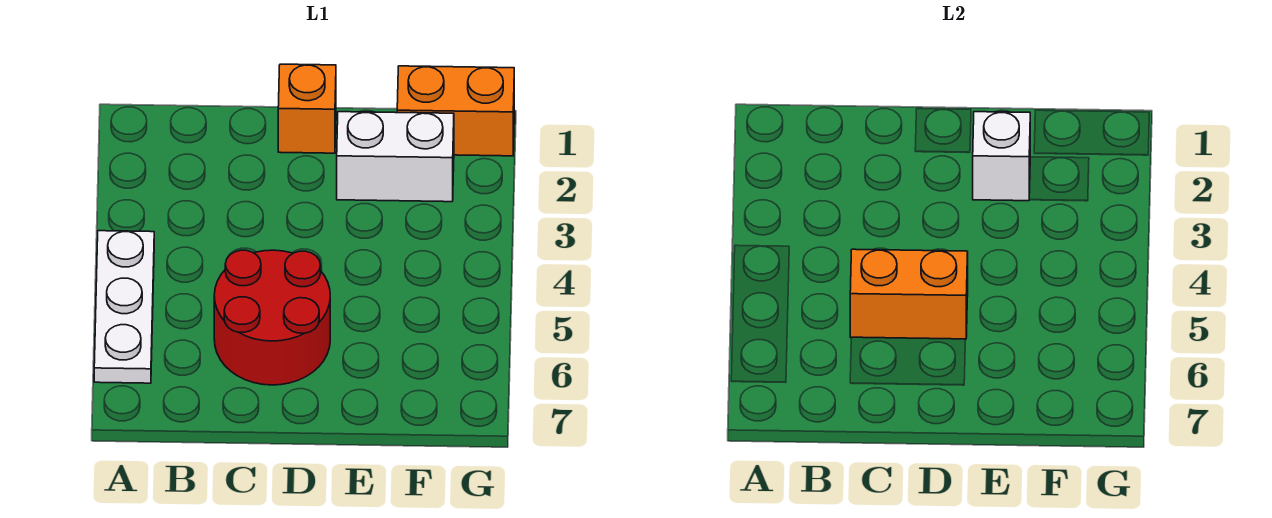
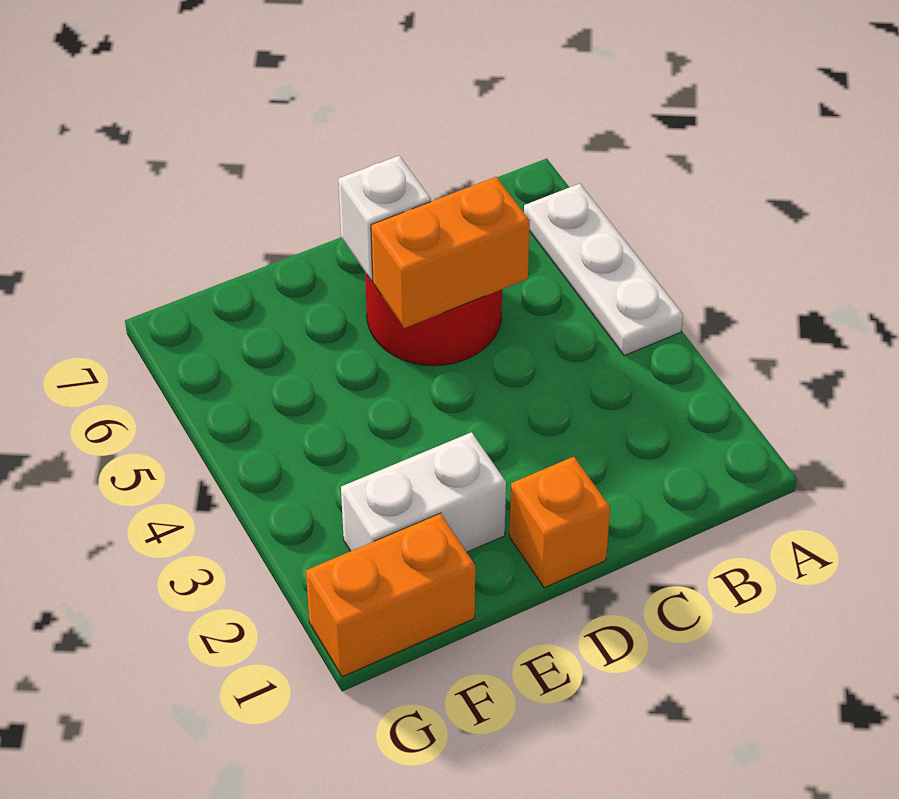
white 1x1 brick [973,112,1030,201] -> white 1x1 brick moved to [338,156,431,281]

